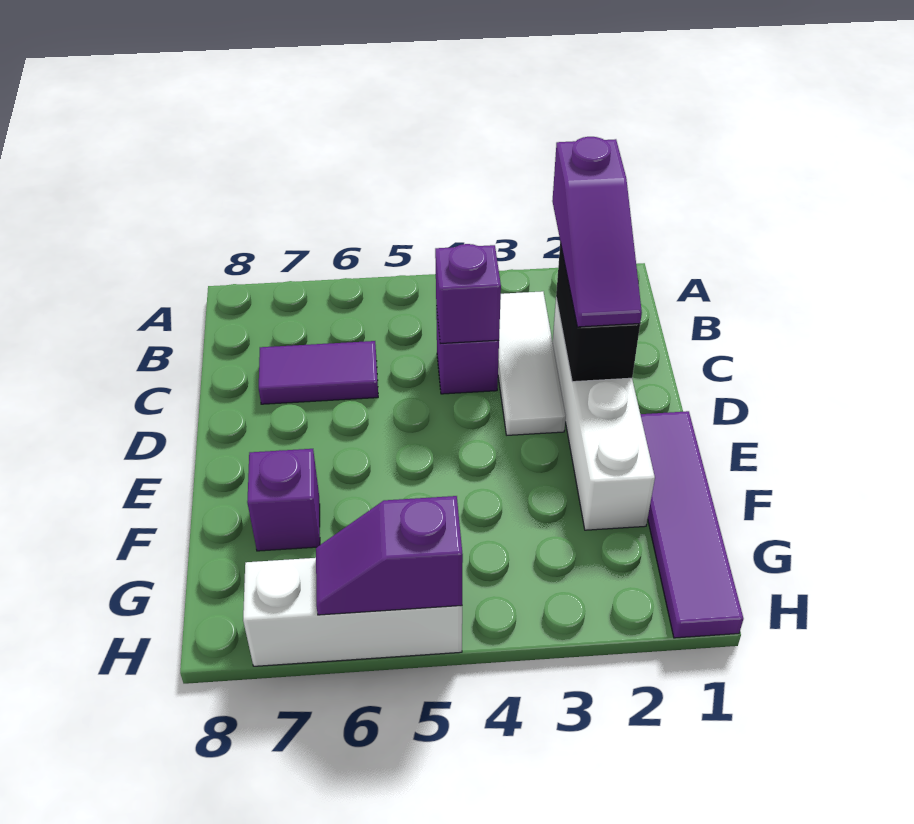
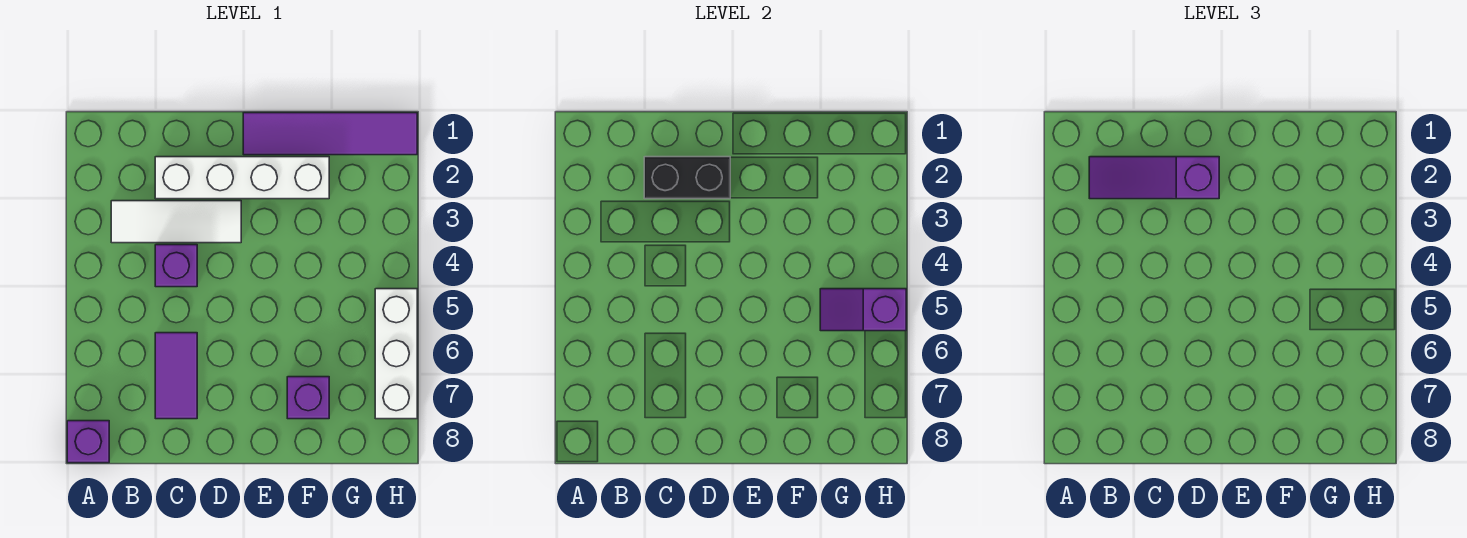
purple 1x3 slope [552,137,642,327] -> purple 1x3 slope turned to [1089,157,1219,199]
purple 1x1 brick [435,244,501,343] -> purple 1x1 brick moved to [67,421,109,463]
purple 1x2 slope [316,496,463,615] -> purple 1x2 slope turned to [820,289,906,331]

